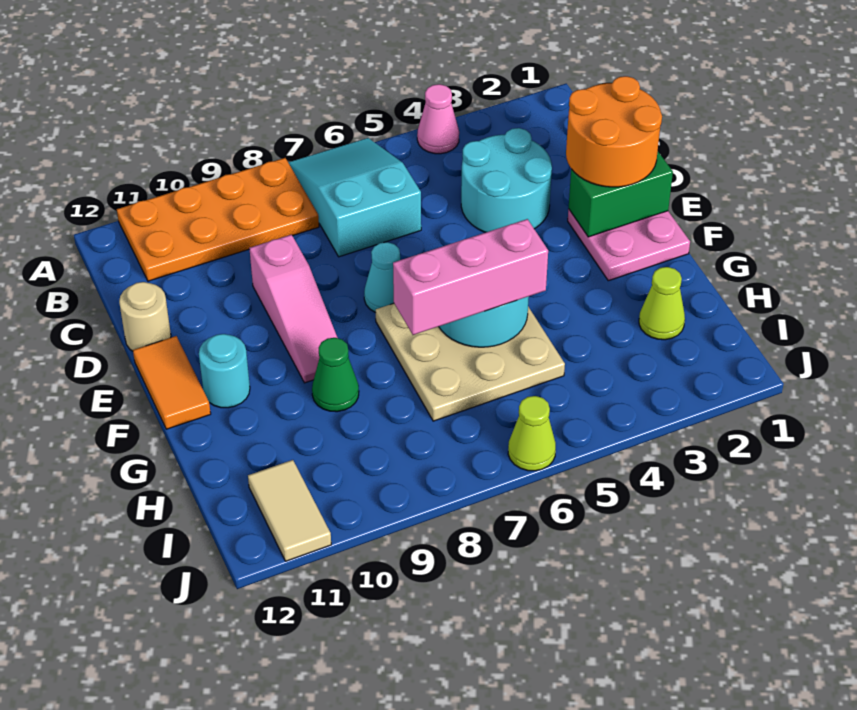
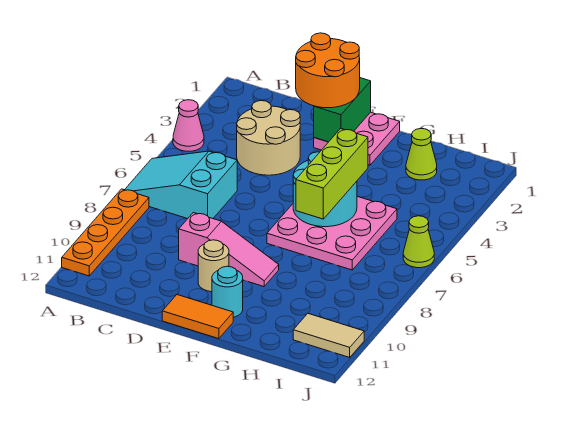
orange 2x4 plate [117,158,319,281] -> orange 1x4 plate [62,189,149,276]
cyan 2x2 round brick [461,128,552,232] -> tan 2x2 round brick [237,101,300,175]
tan 1x1 round brick [119,282,171,351] -> tan 1x1 round brick moved to [198,240,229,292]
cyan 1x1 cone [364,242,400,313] -> none
tan 3x3 plate [376,303,565,421] -> pink 3x3 plate [267,196,397,270]
pink 1x3 brick [393,219,548,335] -> lime 1x3 brick [296,129,368,219]
green 1x1 cone [312,338,359,412] -> none

